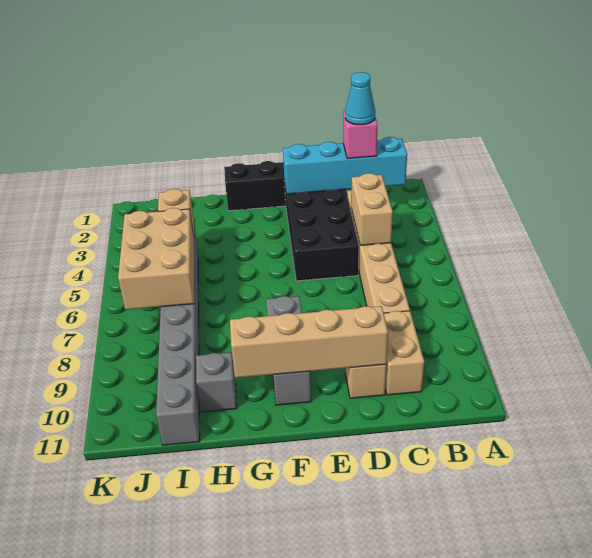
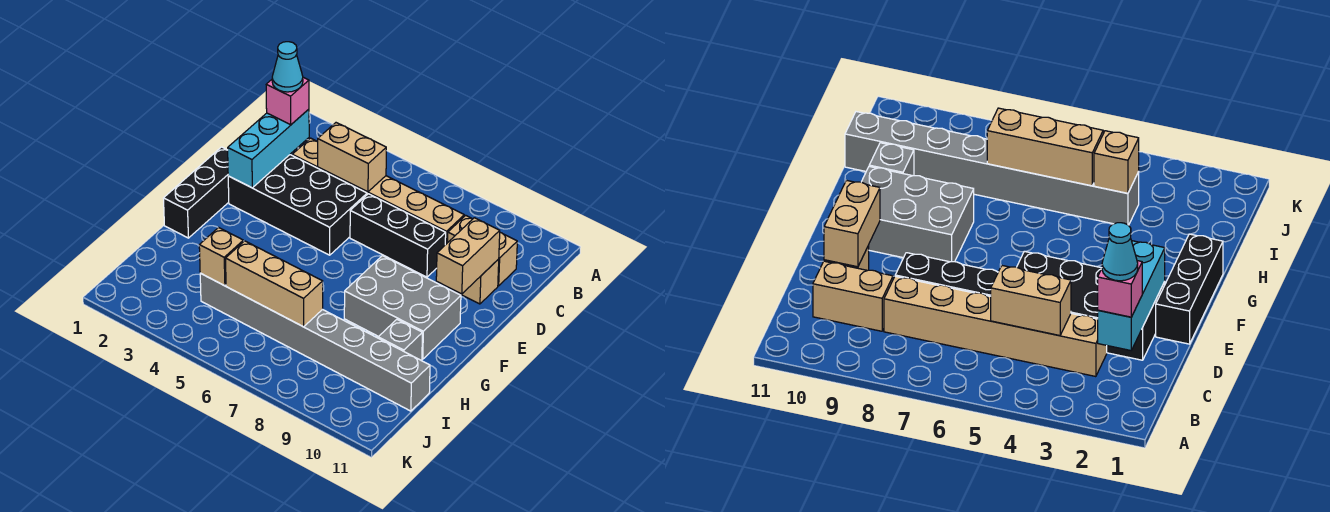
cyan 1x4 brick [283,137,407,194] -> cyan 1x3 brick [228,109,309,188]
none -> black 1x3 brick [350,194,446,277]
tan 1x4 brick [230,306,388,378] -> tan 1x2 brick [436,218,500,294]
grey 1x3 brick [266,296,311,405] -> grey 2x3 brick [344,256,461,359]
tan 2x3 brick [118,208,194,310] -> tan 1x3 brick [226,241,323,327]

